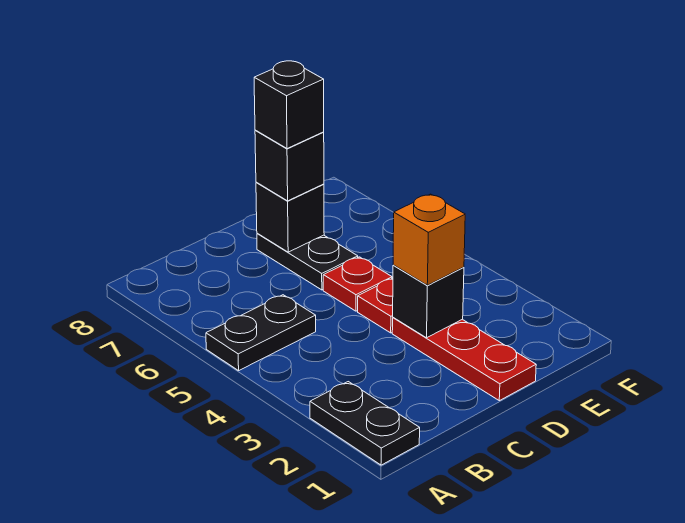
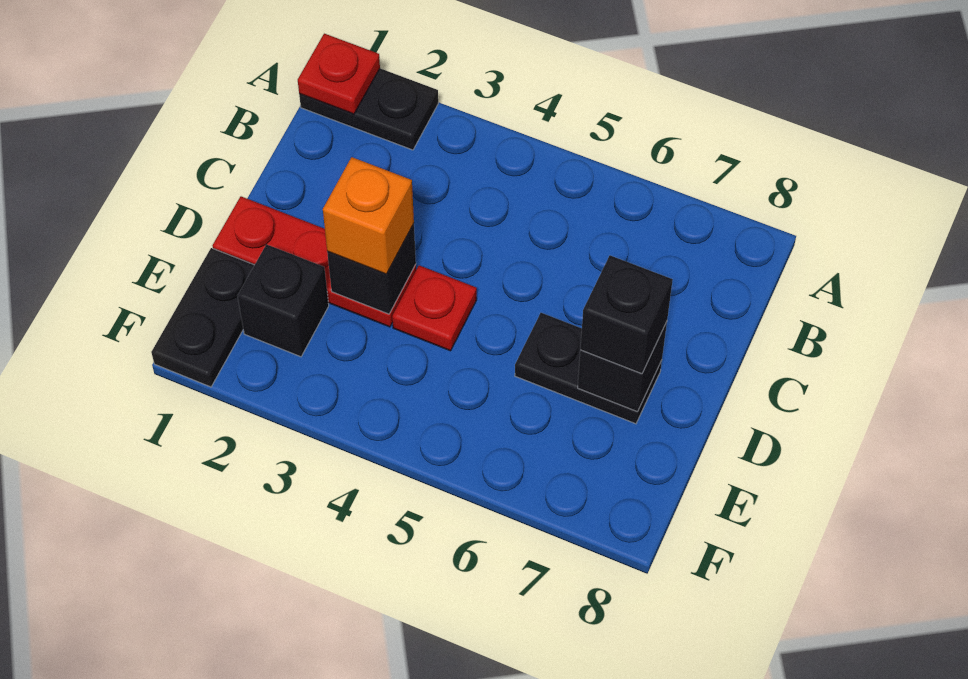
black 1x2 plate [206,295,316,371] -> black 1x2 plate moved to [151,248,254,387]
red 1x1 plate [323,257,392,311] -> red 1x1 plate moved to [298,34,380,114]
black 1x1 brick [254,61,324,149] -> black 1x1 brick moved to [238,244,329,357]

